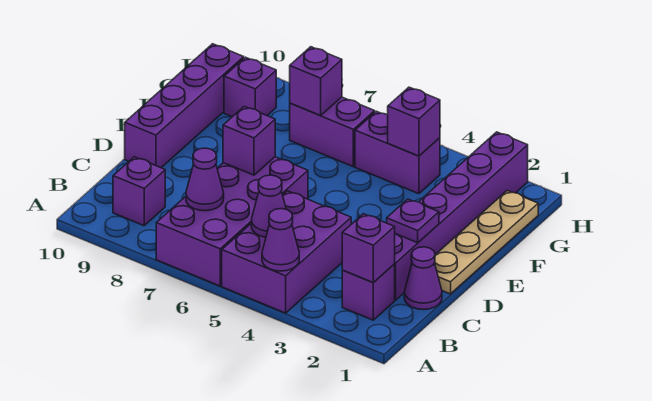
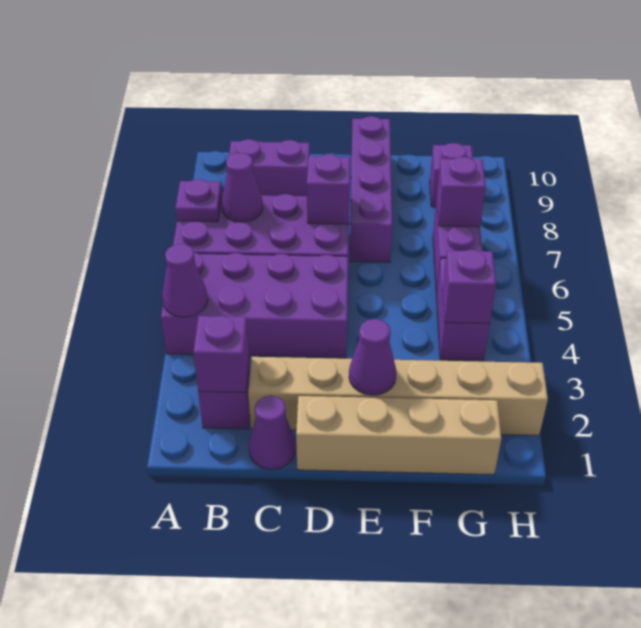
purple 2x3 brick [222,191,351,313] -> purple 2x4 brick [161,253,348,358]
purple 1x1 cone [251,175,286,237] -> purple 1x1 cone moved to [349,319,396,395]
purple 1x1 brick [113,157,165,226] -> purple 1x2 brick [229,139,310,196]
purple 1x6 brick [395,132,528,300] -> tan 1x6 brick [248,357,548,435]
tan 1x4 plate [435,191,538,294] -> tan 1x4 brick [296,396,501,475]
purple 1x1 plate [387,199,439,243] -> purple 1x1 plate moved to [175,179,222,222]
purple 1x4 brick [125,44,244,168] -> purple 1x4 brick turned to [350,116,392,262]

